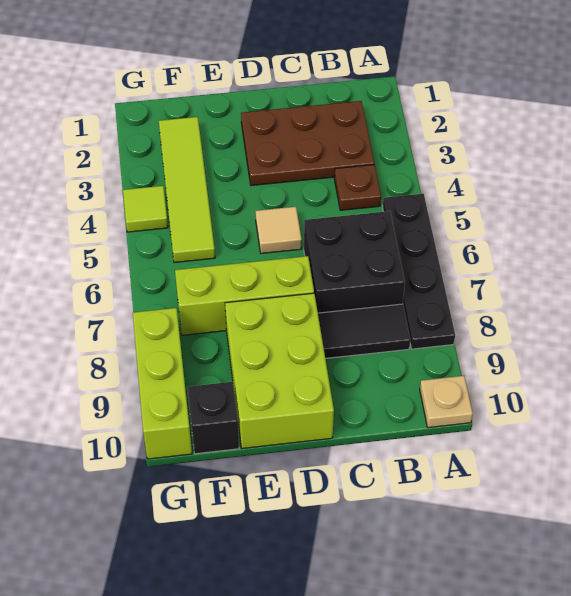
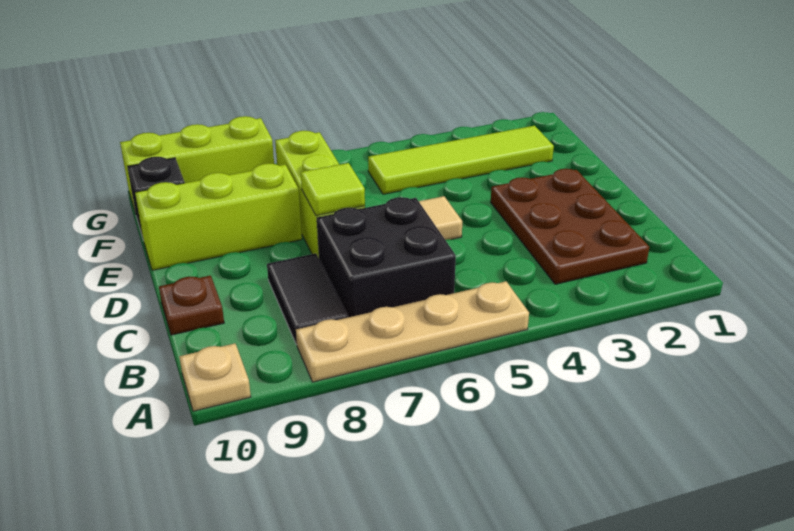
black 1x4 plate [383,194,455,349] -> tan 1x4 plate [296,281,529,382]
brown 1x1 plate [334,165,381,210] -> brown 1x1 plate moved to [159,275,224,335]
lime 2x3 brick [225,293,334,448] -> lime 1x3 brick [135,163,302,270]
lime 1x1 tile [123,186,168,232] -> lime 1x1 tile moved to [301,163,365,216]

